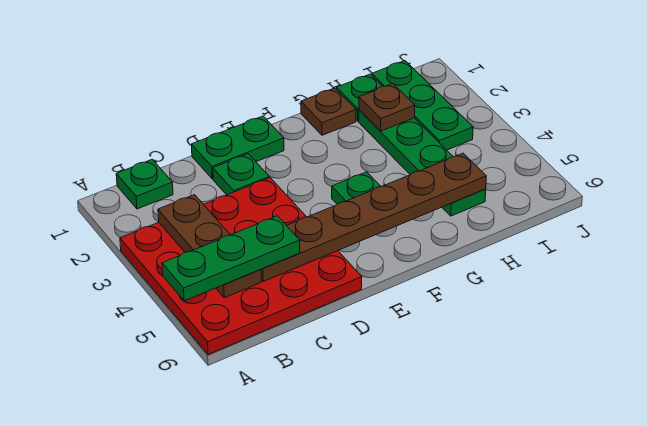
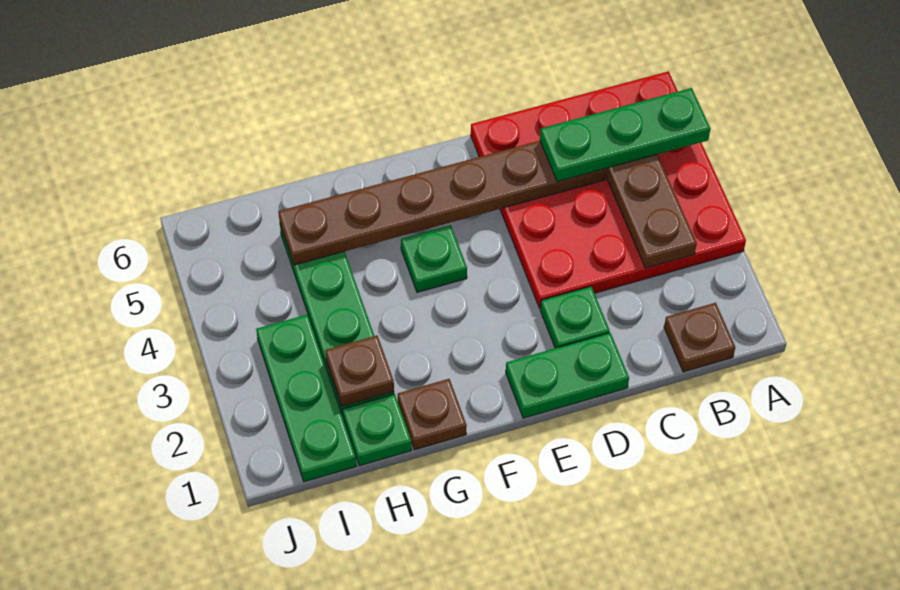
green 1x1 plate [116,160,173,209] -> brown 1x1 plate [664,303,735,372]

